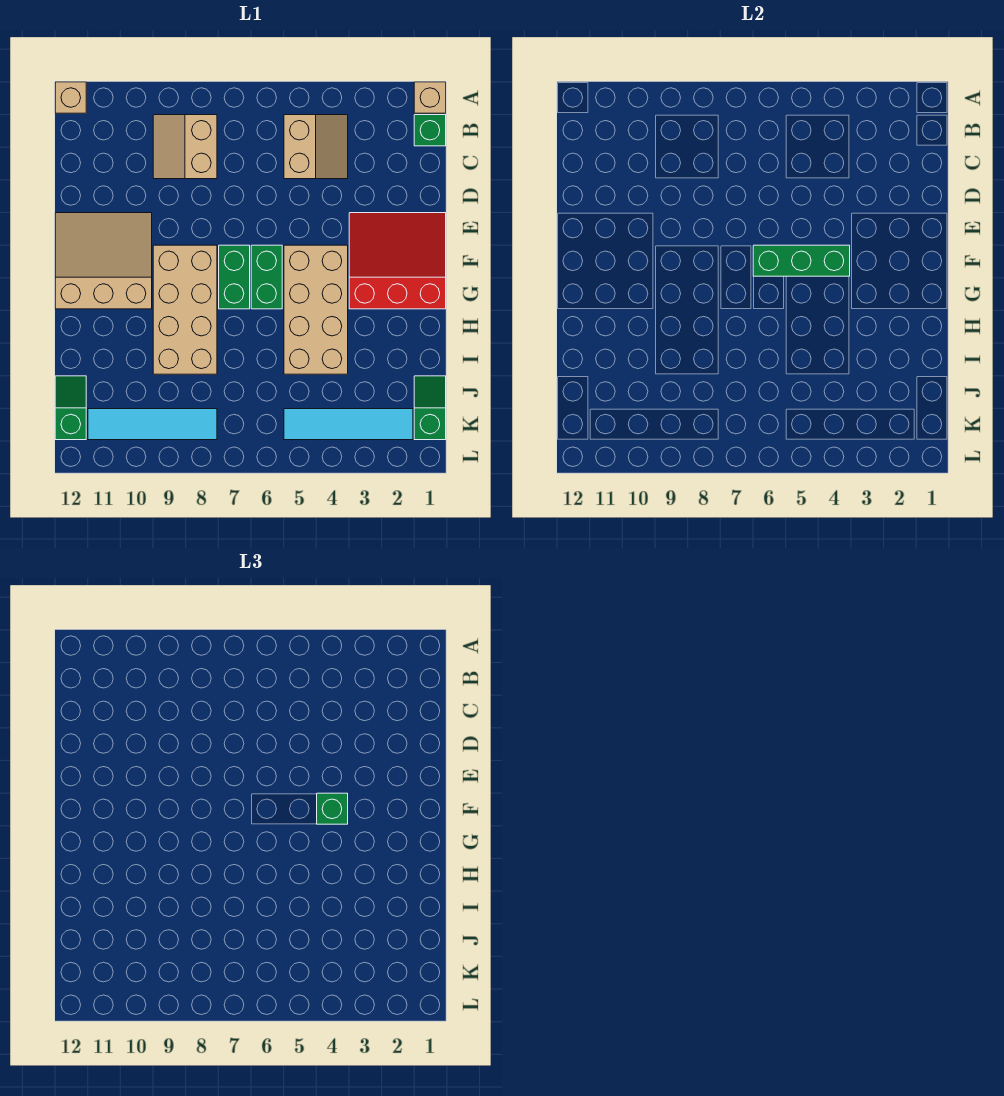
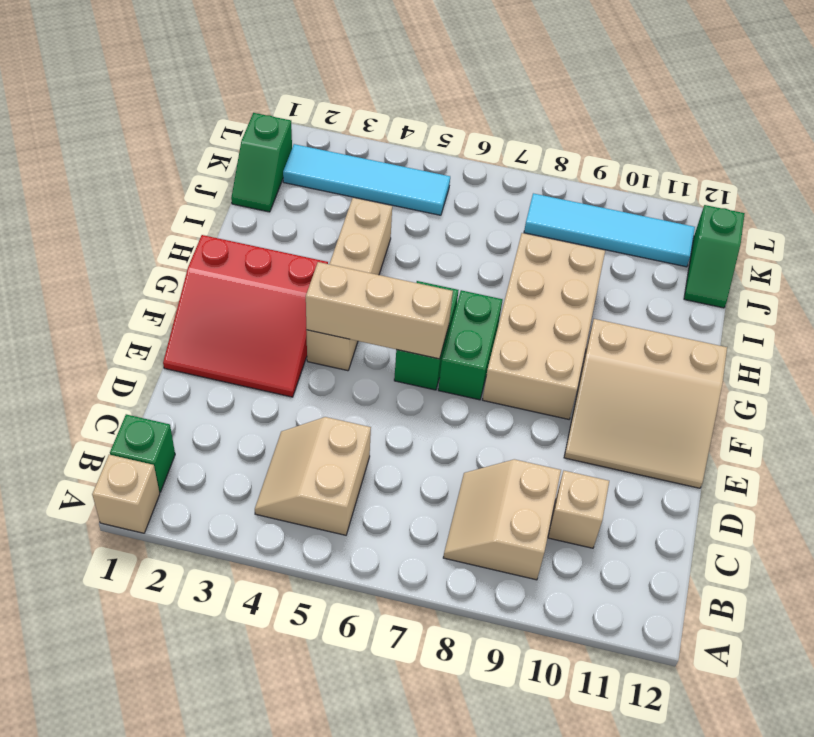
tan 1x1 brick [55,82,86,113] -> tan 1x1 brick moved to [548,471,609,548]
tan 2x2 slope [153,115,217,179] -> tan 2x2 slope turned to [443,459,561,580]
tan 2x4 brick [284,245,348,374] -> tan 1x4 brick [306,198,392,371]
green 1x3 brick [753,245,850,276] -> tan 1x3 brick [306,262,453,359]
green 1x1 brick [317,793,348,824] -> none

